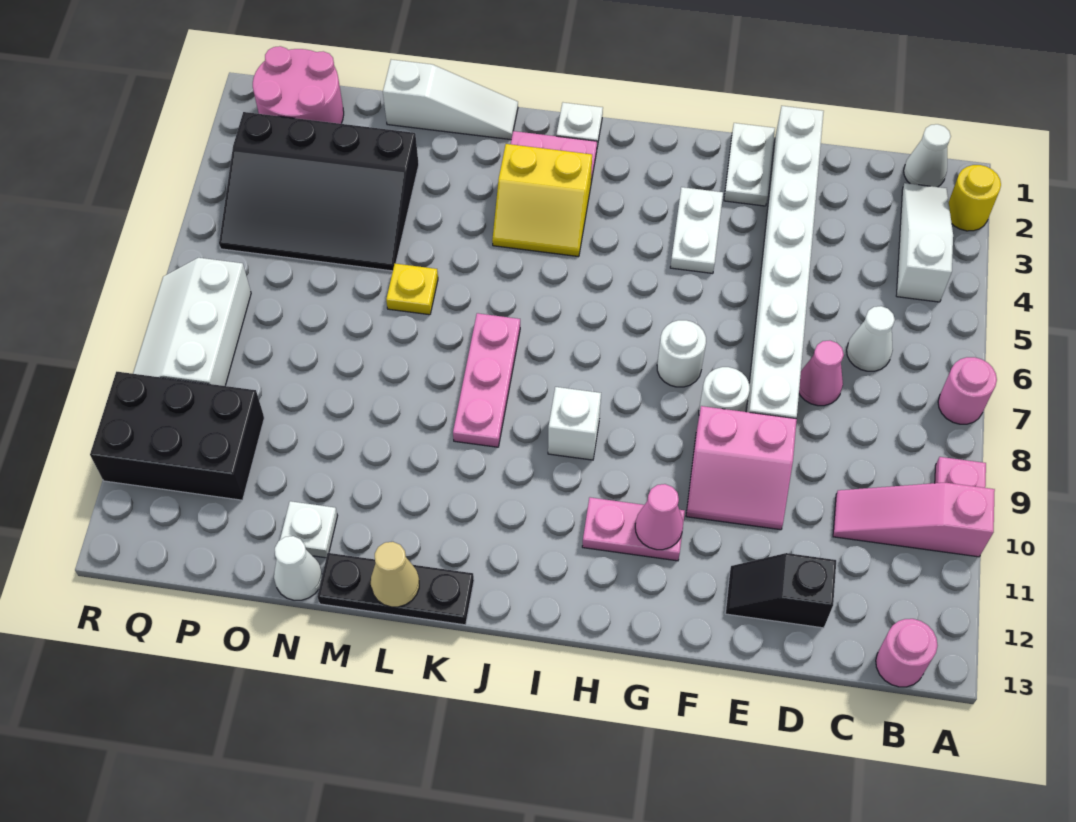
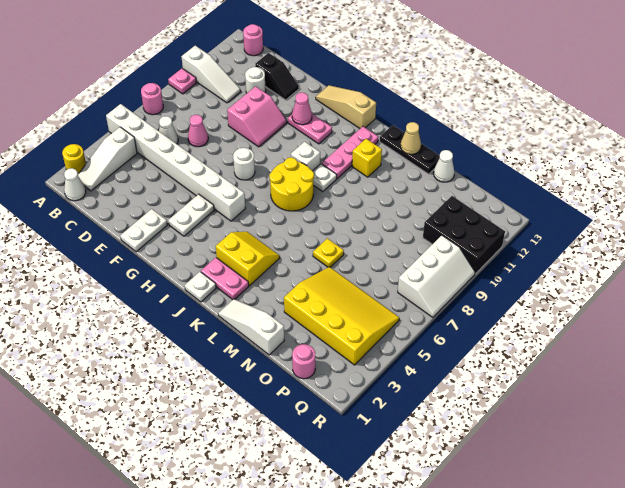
pink 1x3 slope [833,483,995,557] -> white 1x3 slope [181,46,241,103]
white 1x8 brick [746,106,824,418] -> white 1x8 brick turned to [106,104,245,221]
pink 2x2 slope [686,406,797,530] -> pink 2x2 slope turned to [227,86,287,147]
white 1x1 round brick [699,367,750,414] -> white 1x1 round brick moved to [245,67,266,93]
none -> tan 1x3 slope [316,85,376,128]
none -> yellow 2x2 round brick [269,158,314,211]
pink 1x3 plate [453,313,520,447] -> pink 1x3 plate moved to [322,127,378,179]
none -> yellow 1x1 brick [352,139,382,177]
black 3x4 slope [219,112,419,271] -> yellow 3x4 slope [284,267,399,365]
white 1x1 plate [280,501,338,558] -> white 1x1 plate moved to [313,164,337,192]
pink 2x2 round brick [253,46,344,124] -> pink 1x1 round brick [292,344,315,379]

